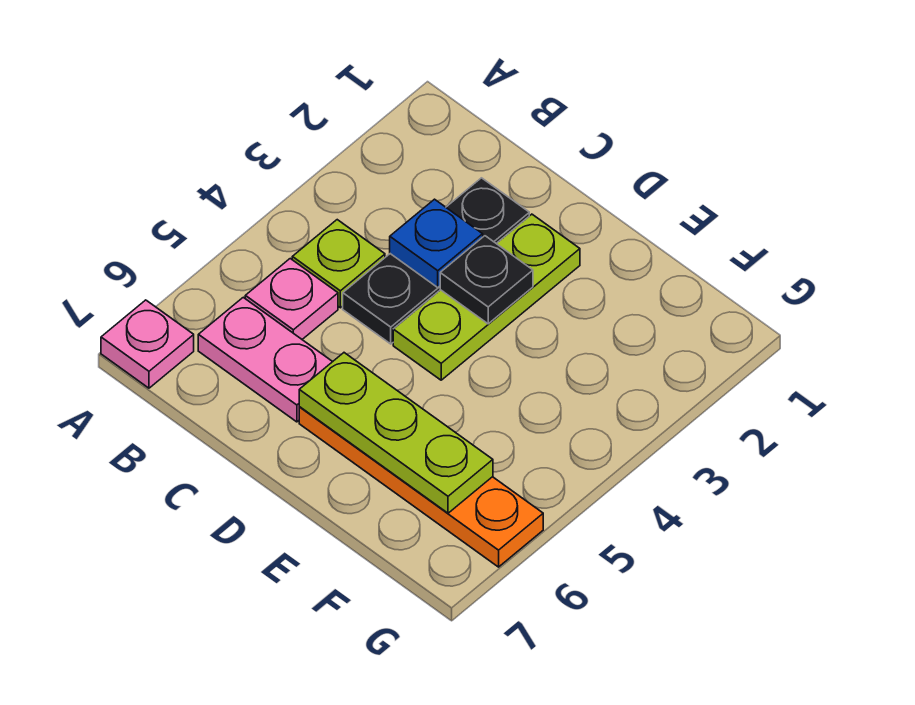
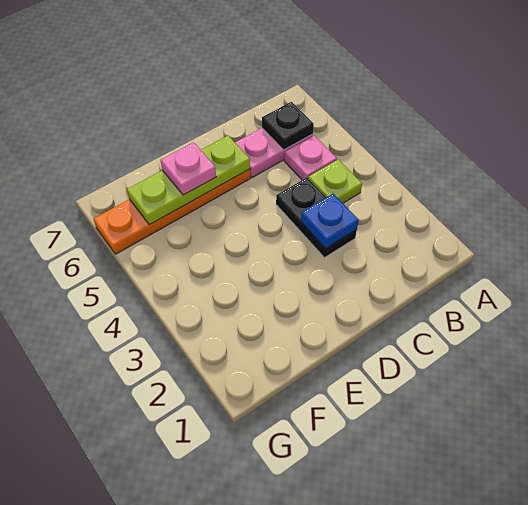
pink 1x1 plate [101,300,194,388] -> pink 1x1 plate moved to [161,142,216,195]
black 1x3 plate [343,178,529,344] -> black 1x2 plate [276,178,357,258]
lime 1x3 plate [393,214,580,380] -> none
black 1x1 plate [440,236,533,324] -> black 1x1 plate moved to [262,102,314,150]

